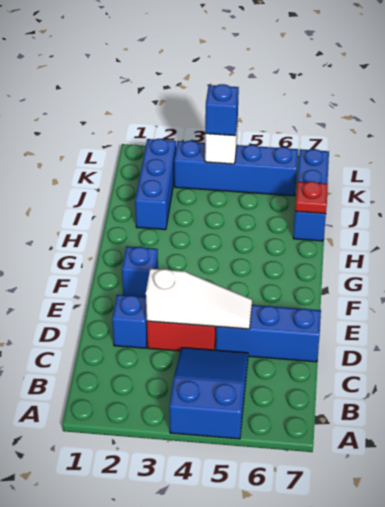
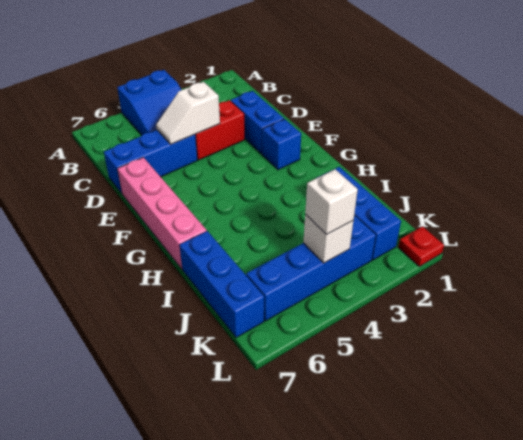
blue 1x1 brick [112,295,147,348] -> blue 1x2 brick [231,91,284,154]
white 1x3 slope [146,269,252,329] -> white 1x2 slope [156,82,220,144]
none -> pink 1x4 brick [117,157,207,269]
red 1x1 plate [295,181,328,214] -> red 1x1 plate moved to [398,227,444,266]
blue 1x1 brick [205,84,239,136] -> white 1x1 brick [305,169,358,235]

